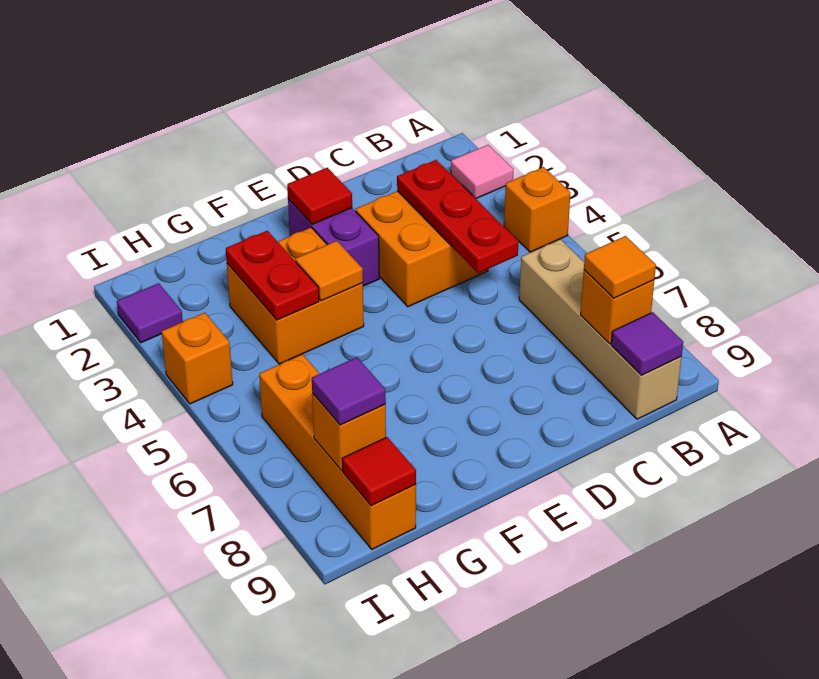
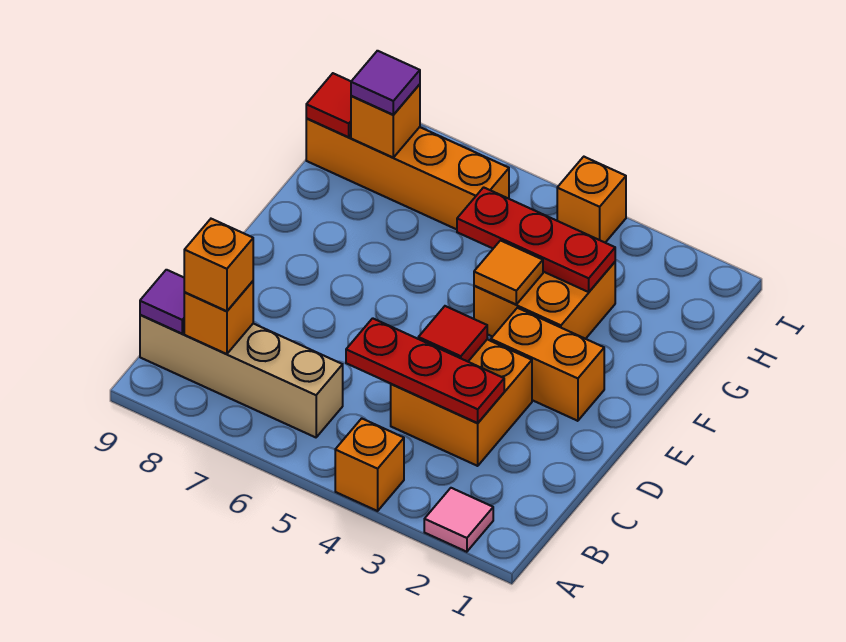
orange 1x1 tile [584,236,656,298] -> orange 1x1 brick [184,219,253,311]
purple 1x2 brick [288,199,379,286] -> orange 1x2 brick [491,308,604,421]
red 1x1 tile [287,168,352,224] -> red 1x1 tile moved to [418,306,487,362]
red 1x2 plate [226,231,319,320] -> red 1x3 plate [457,187,615,292]
purple 1x1 tile [117,283,183,343] -> none

